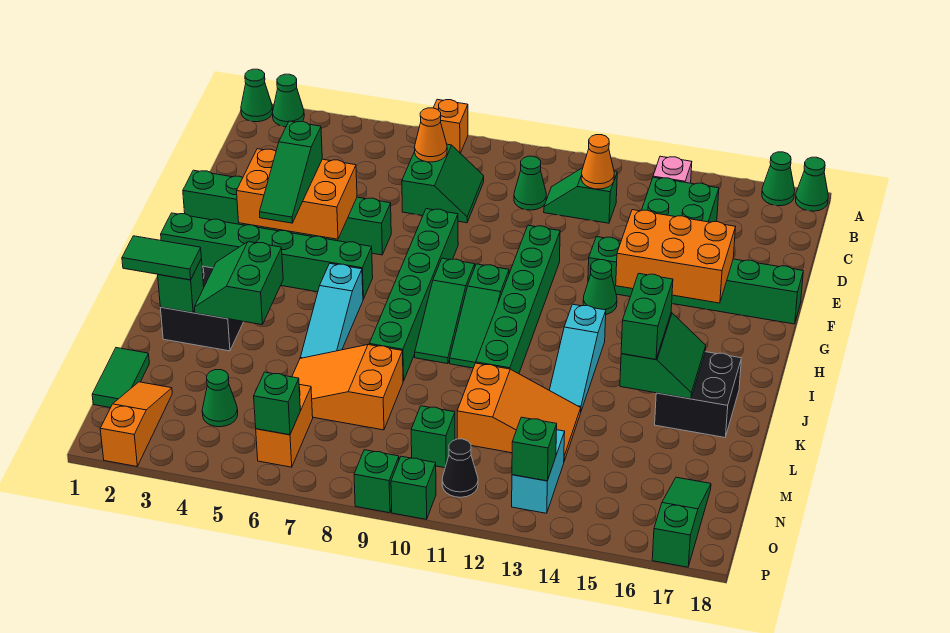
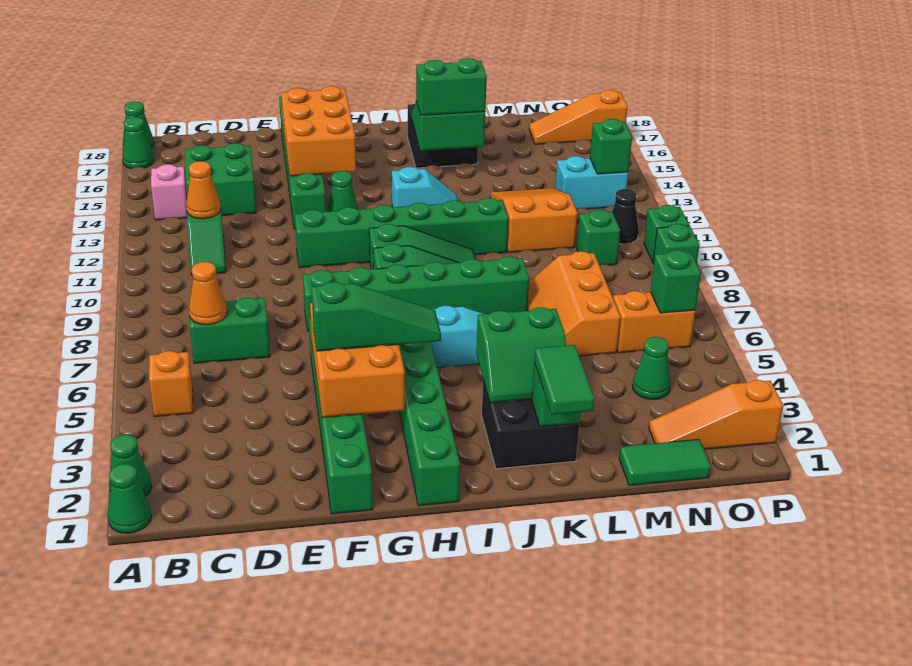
orange 1x1 brick [433,99,468,154] -> orange 1x1 brick moved to [149,351,193,417]
green 1x1 cone [514,156,546,210] -> none
cyan 1x3 slope [549,304,606,411] -> cyan 1x2 slope [392,167,458,207]
orange 2x3 slope [292,345,403,430] -> orange 2x3 slope turned to [527,251,621,356]
green 1x3 slope [652,477,711,567] -> orange 1x3 slope [529,90,628,144]

